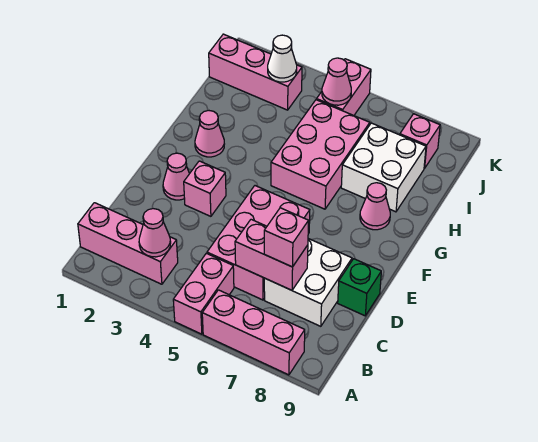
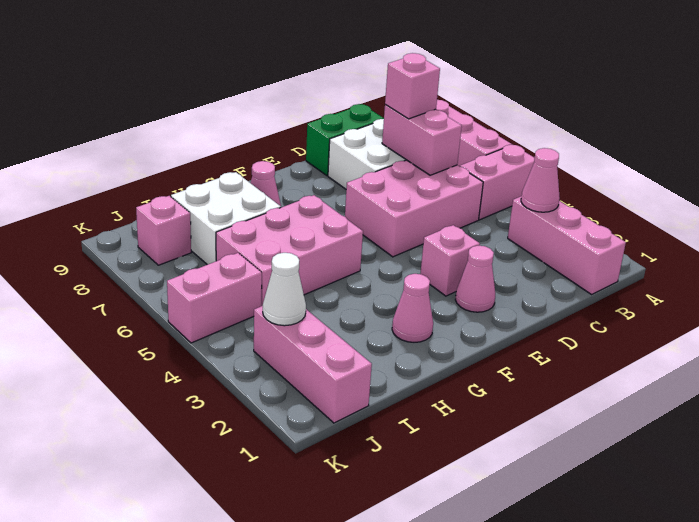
green 1x1 brick [338,259,381,316] -> green 1x2 brick [306,104,384,176]
pink 1x1 cone [322,58,351,105] -> none

